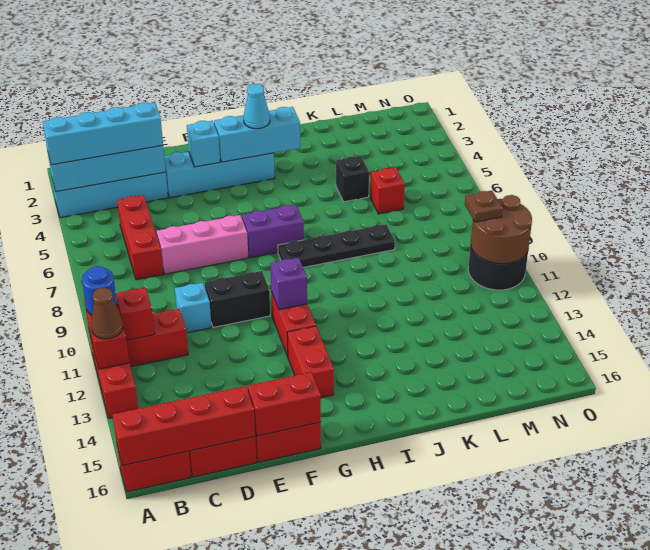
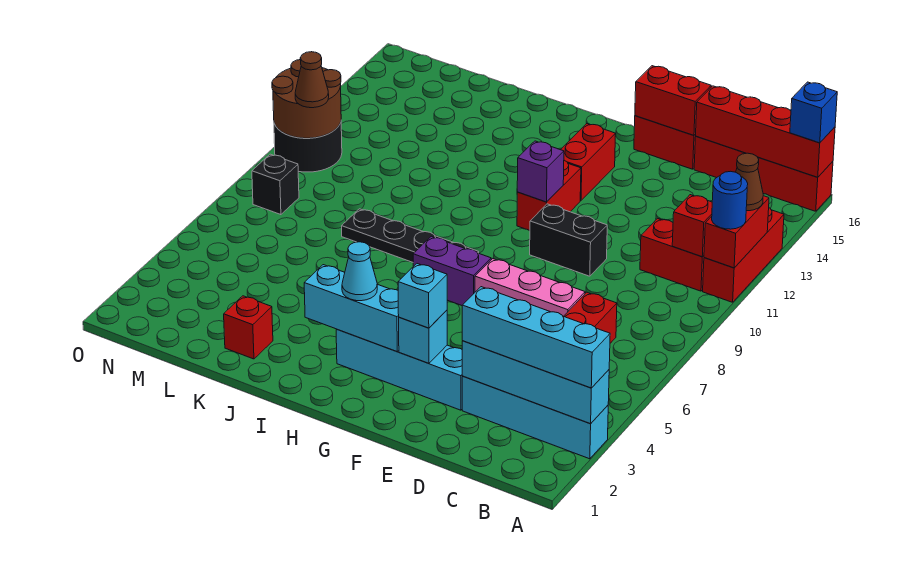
none -> blue 1x1 brick [790,82,837,143]
cyan 1x1 brick [175,283,212,333] -> cyan 1x1 brick moved to [398,264,447,328]
black 1x1 brick [336,156,369,202] -> black 1x1 brick moved to [252,154,299,215]
red 1x1 brick [370,168,405,214] -> red 1x1 brick moved to [224,296,273,359]
brown 1x1 plate [465,191,503,222] -> brown 1x1 cone [295,52,329,108]

